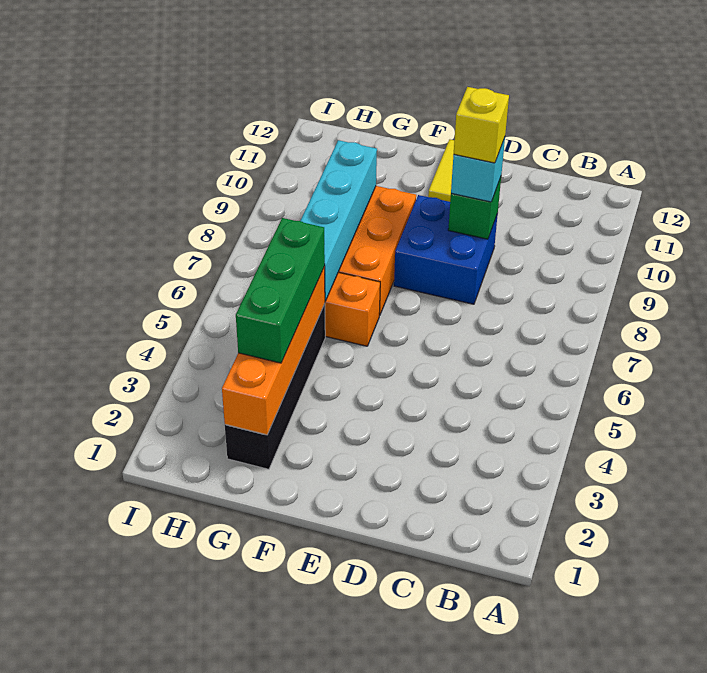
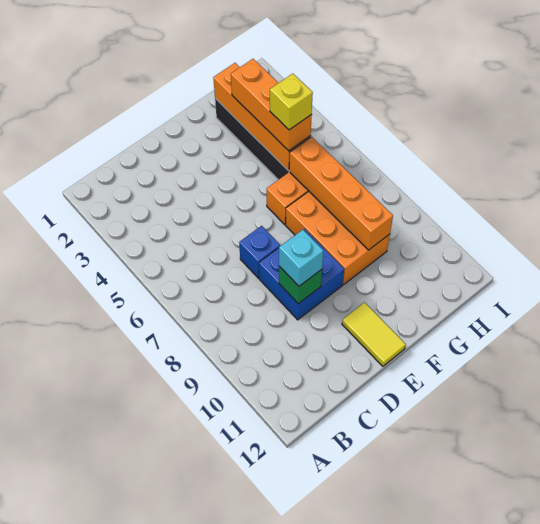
none -> blue 1x1 brick [239,226,280,278]
yellow 1x1 brick [454,87,509,163] -> yellow 1x1 brick moved to [270,74,313,130]
green 1x3 brick [236,218,325,363] -> orange 1x3 brick [231,59,312,151]
cyan 1x4 brick [300,140,377,301] -> orange 1x4 brick [289,137,393,250]

